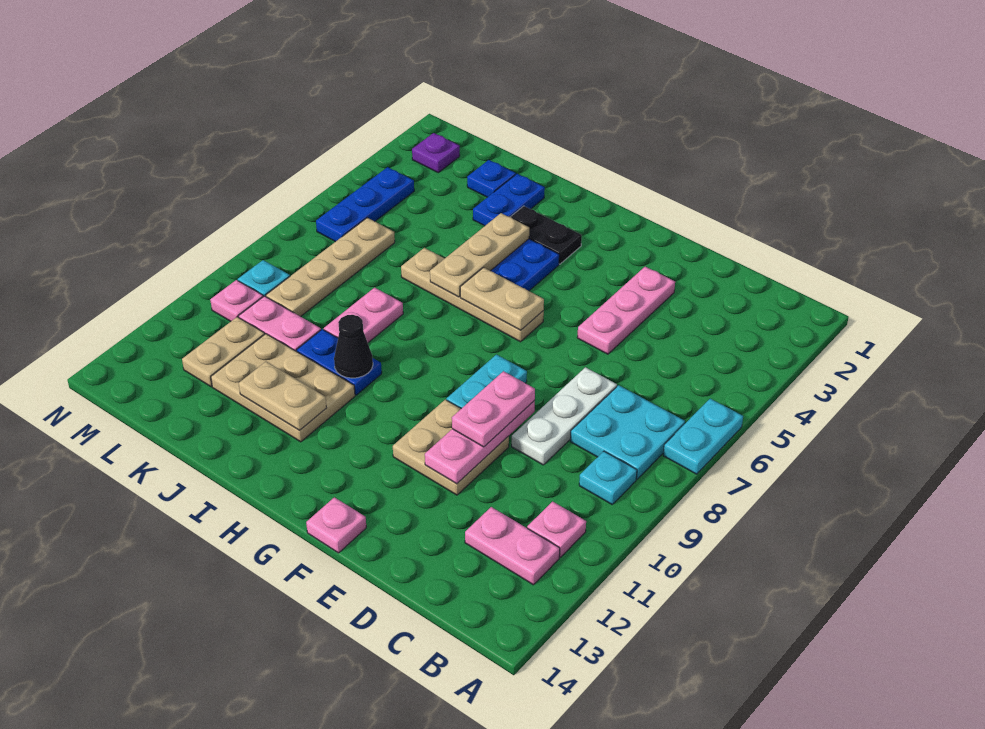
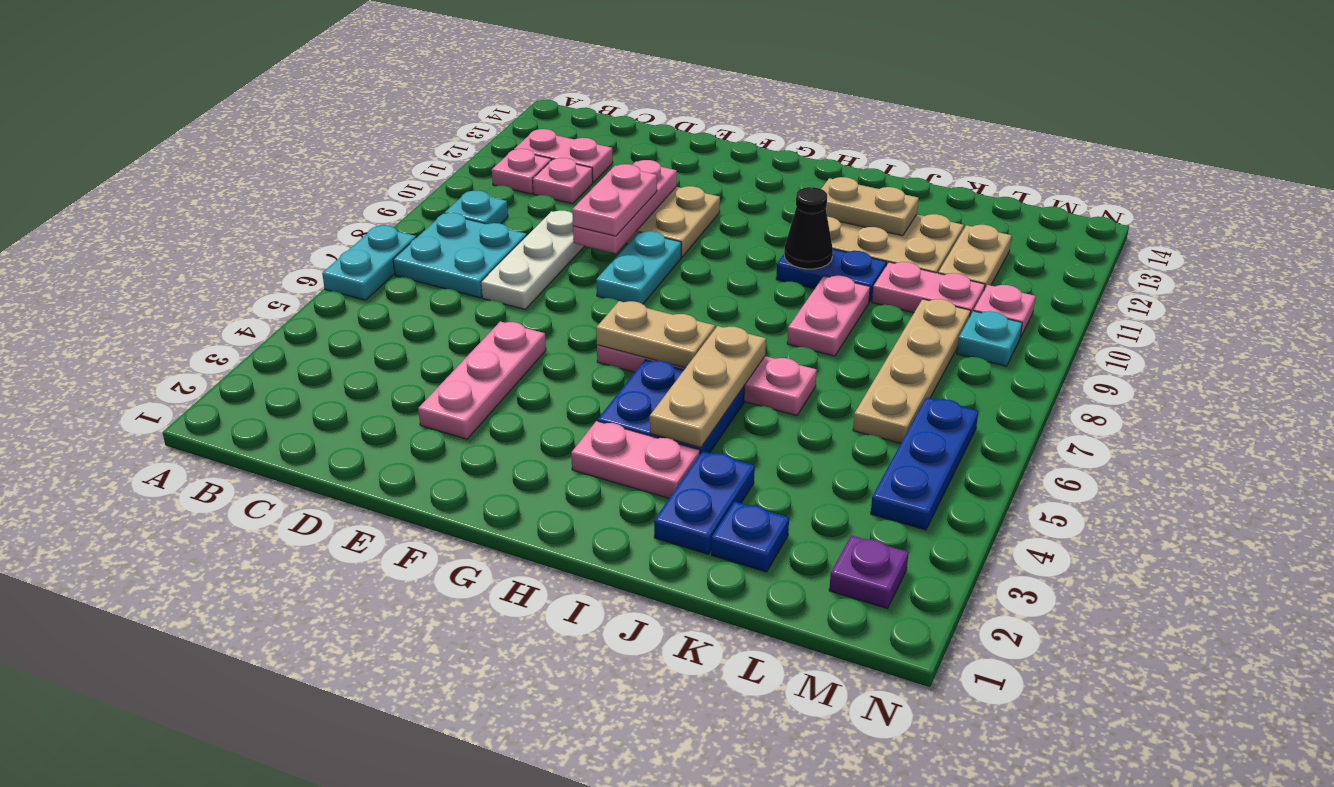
pink 1x1 plate [306,497,366,553] -> pink 1x1 plate moved to [533,158,593,204]
tan 1x4 plate [401,248,544,342] -> pink 1x4 plate [597,345,817,416]
black 1x2 plate [511,206,582,264] -> pink 1x2 plate [571,421,700,498]

